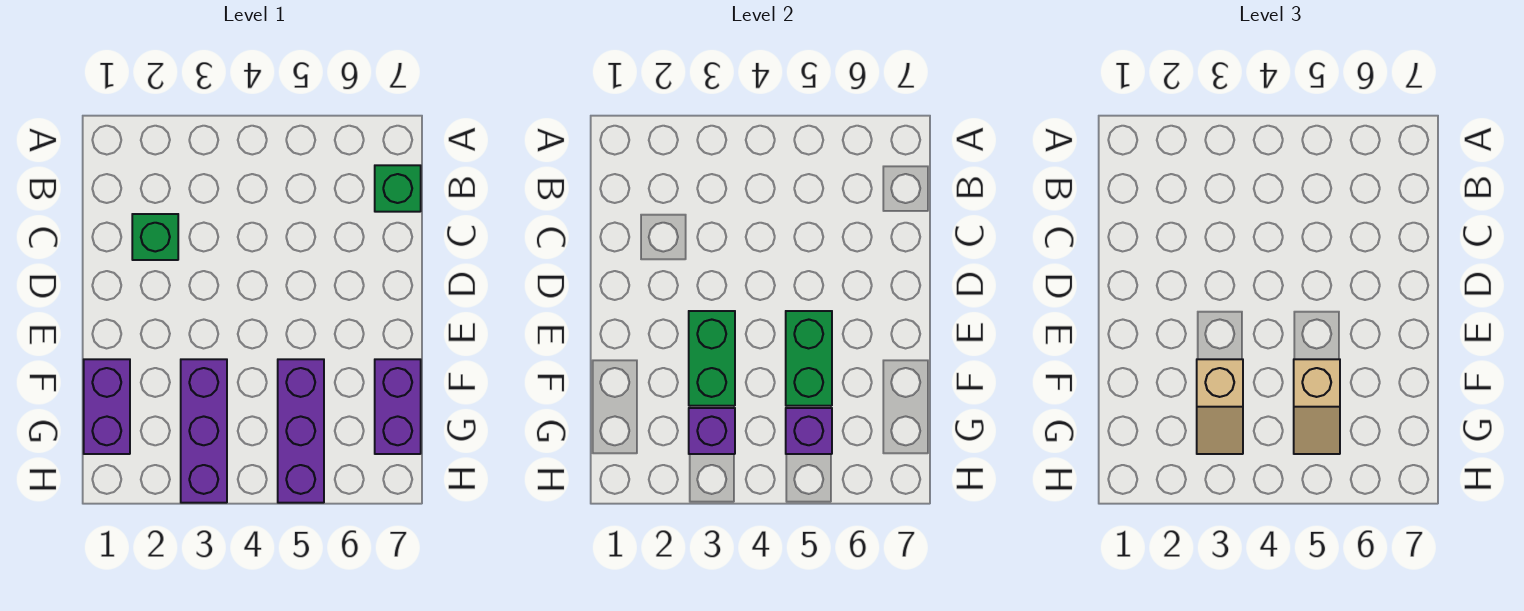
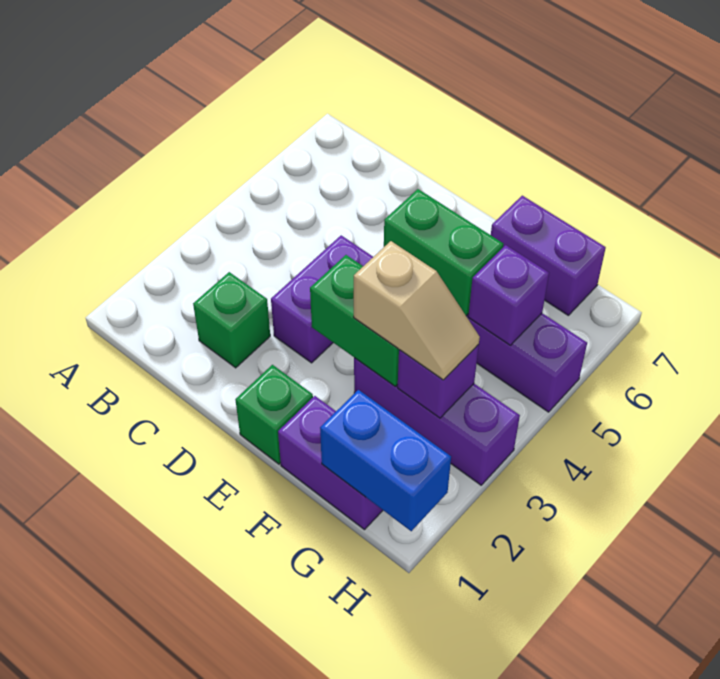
green 1x1 brick [375,165,421,212] -> green 1x1 brick moved to [235,365,313,464]
none -> purple 1x2 brick [271,235,373,363]
tan 1x2 slope [1294,359,1340,454] -> none
none -> blue 1x2 brick [320,390,451,531]

